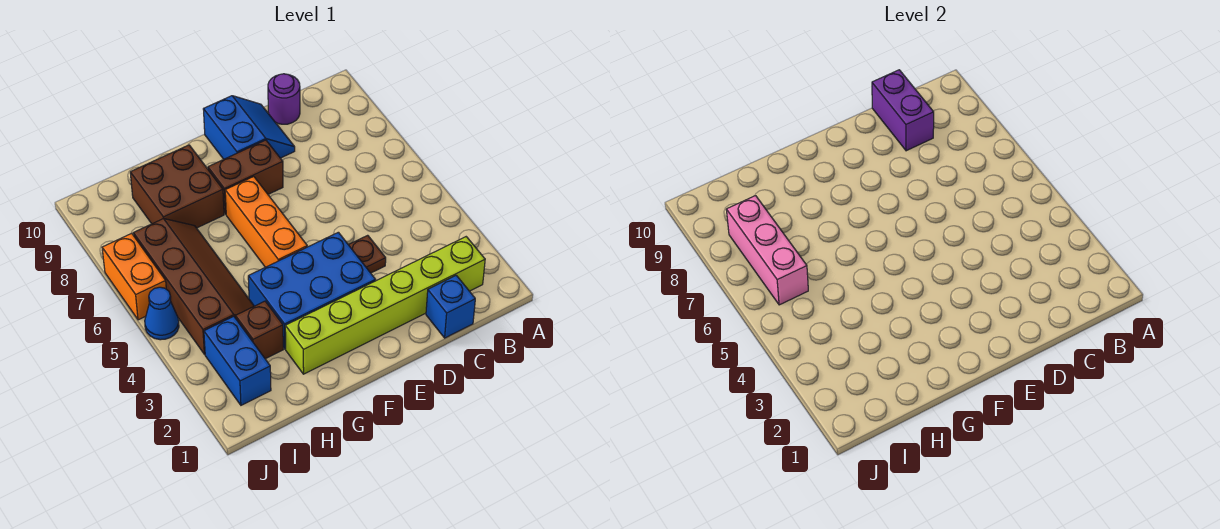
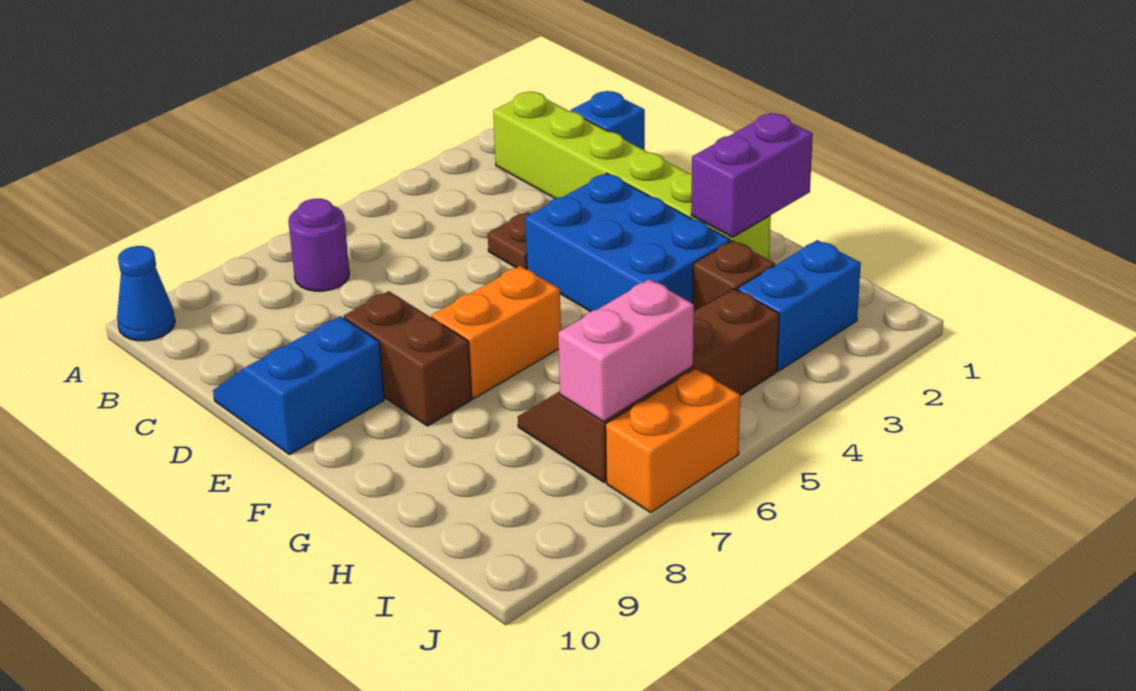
purple 1x2 brick [872,70,934,151] -> purple 1x2 brick moved to [691,113,813,237]
purple 1x1 round brick [268,74,300,124] -> purple 1x1 round brick moved to [288,199,349,291]
orange 1x3 brick [225,177,307,267] -> orange 1x2 brick [431,266,561,399]
brown 2x2 brick [130,145,224,228] -> none
pink 1x3 brick [726,196,808,305] -> pink 1x2 brick [558,279,694,422]
blue 1x1 cone [145,287,179,340] -> blue 1x1 cone moved to [117,246,175,341]

